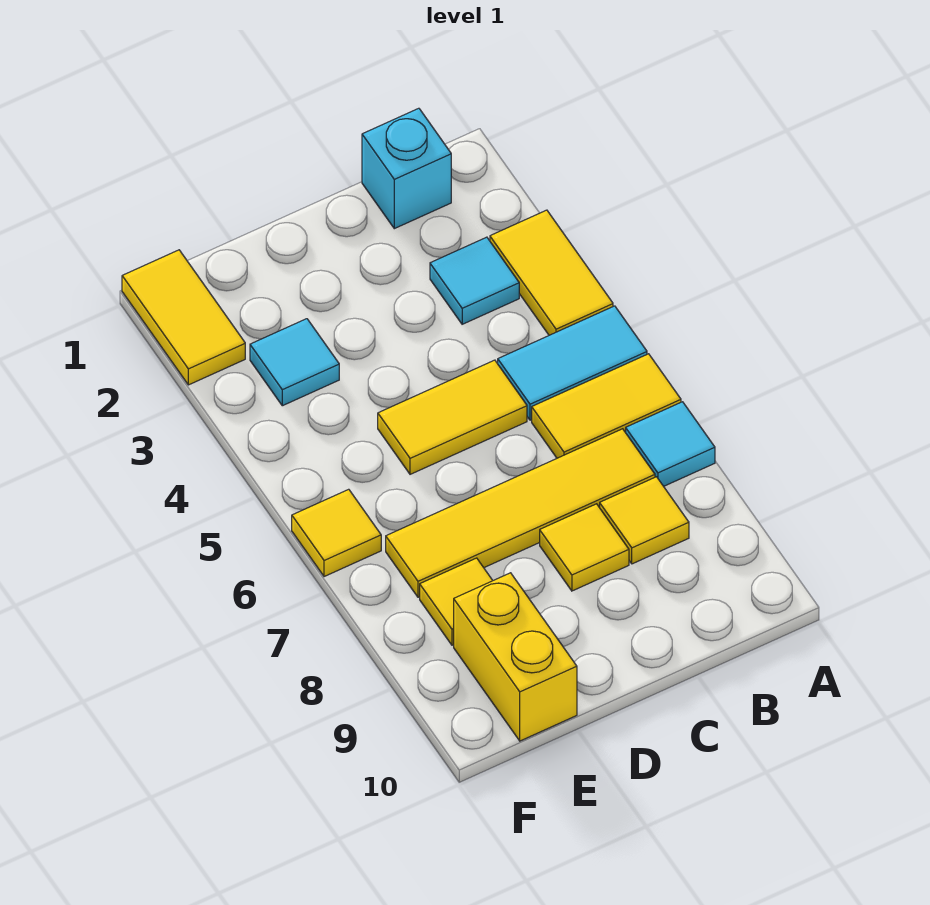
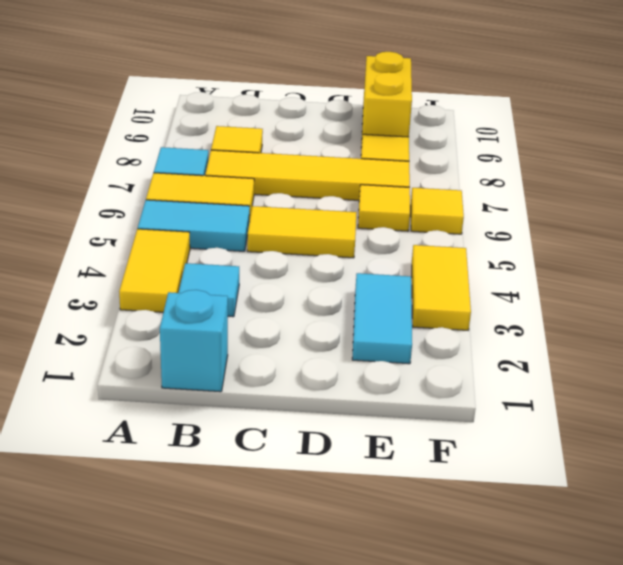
yellow 1x1 tile [540,504,629,591] -> yellow 1x1 tile moved to [358,185,410,231]
cyan 1x1 tile [250,319,339,406] -> cyan 1x2 tile [352,273,412,364]
yellow 1x2 tile [122,250,245,385] -> yellow 1x2 tile moved to [412,245,471,330]

